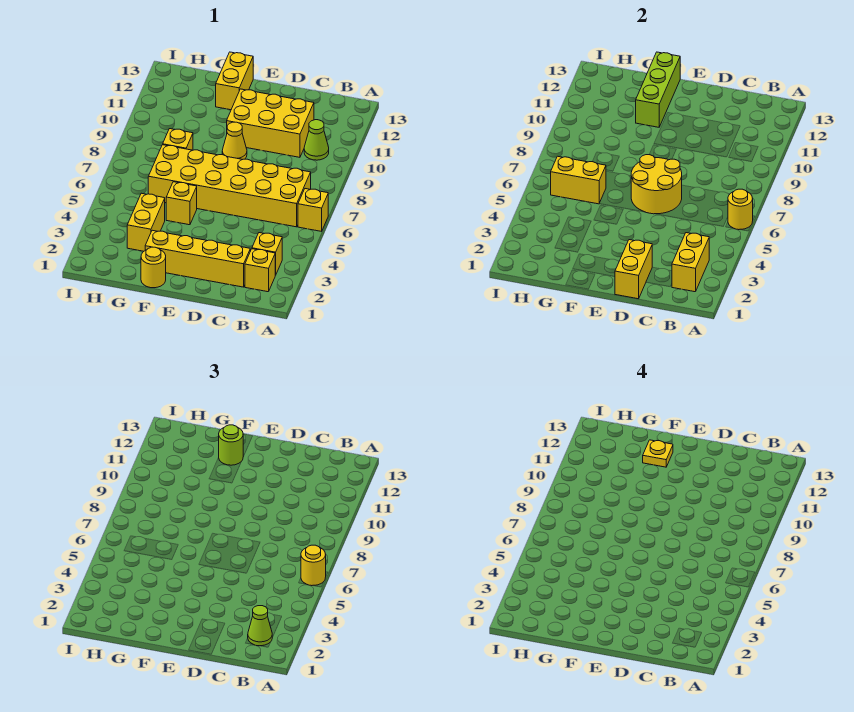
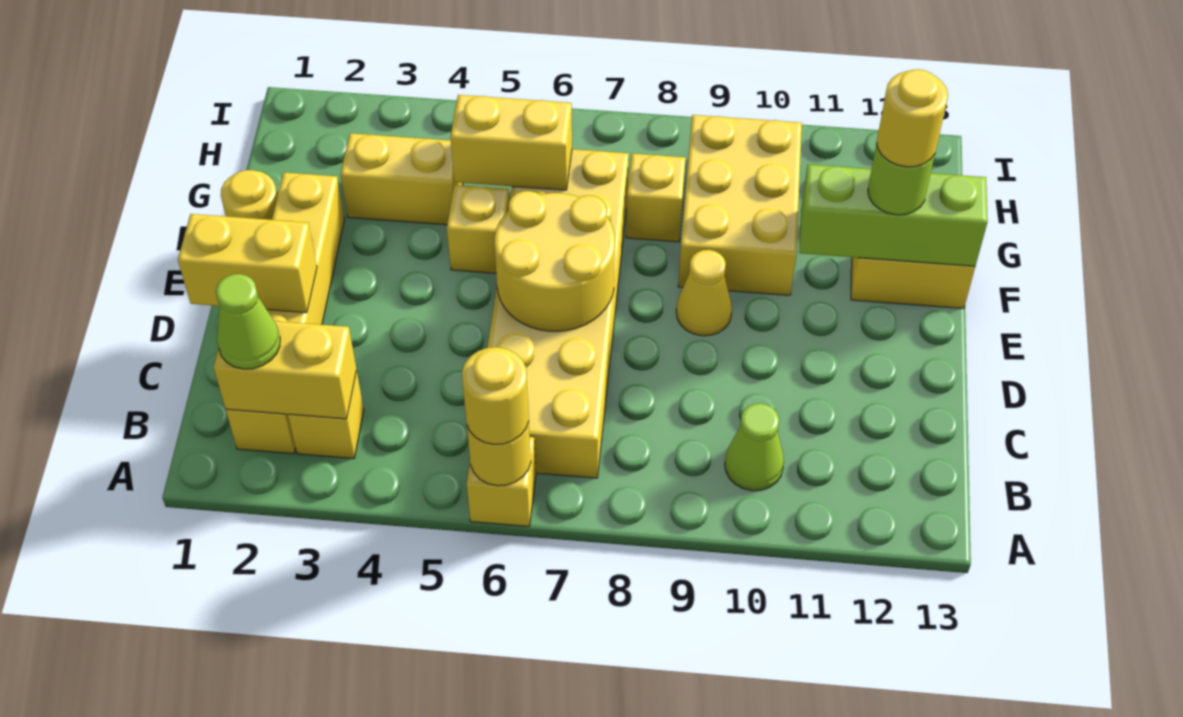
yellow 2x3 brick [227,89,314,157] -> yellow 2x3 brick moved to [678,115,802,295]
yellow 1x1 plate [643,440,673,467] -> yellow 1x1 round brick [877,69,948,167]
yellow 1x2 brick [551,156,606,204] -> yellow 1x2 brick turned to [450,95,572,190]

